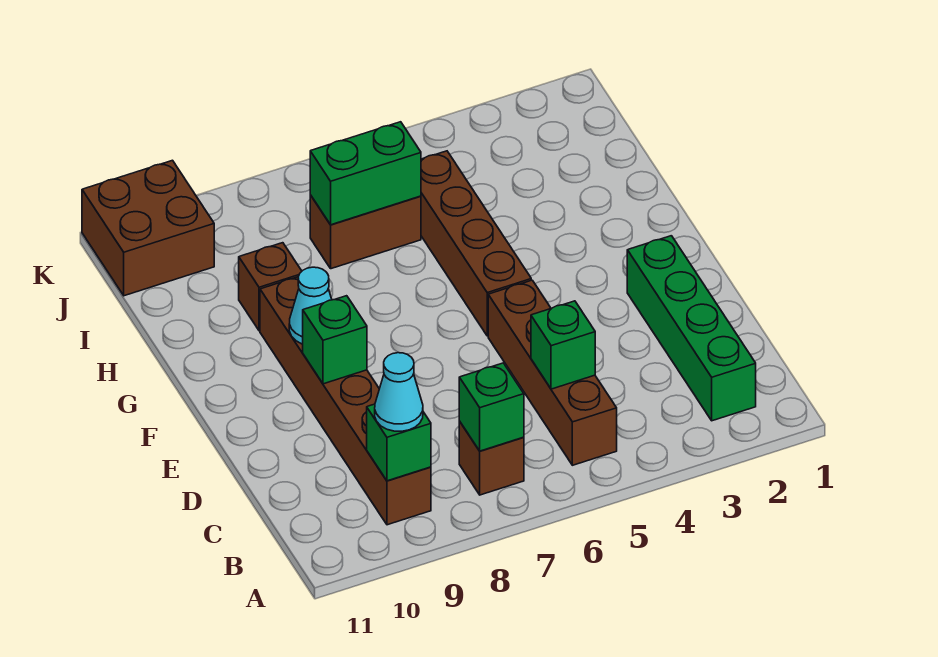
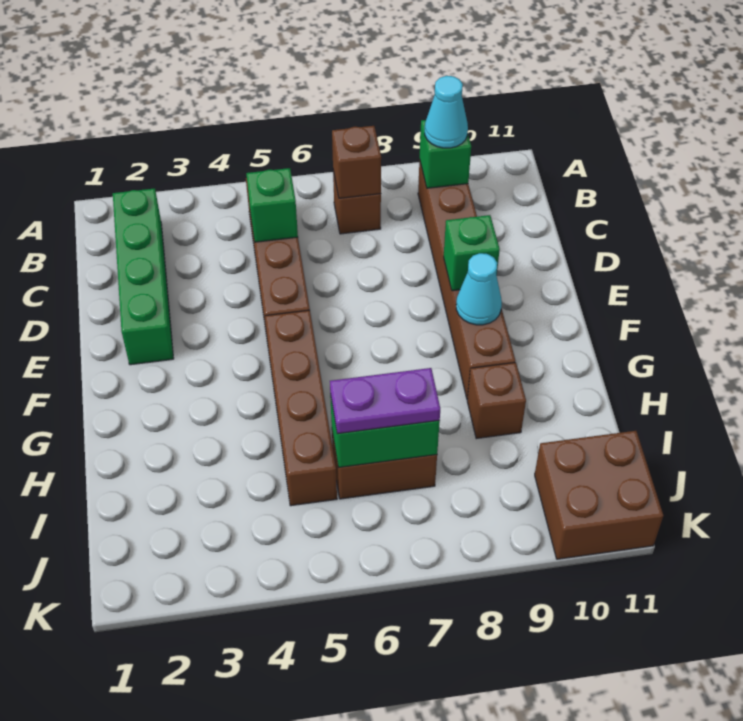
green 1x1 brick [459,363,524,451] -> brown 1x1 brick [332,126,381,198]
none -> purple 1x2 plate [330,368,440,434]

